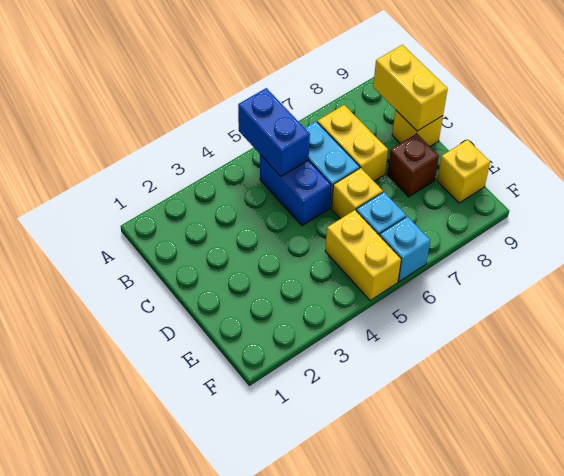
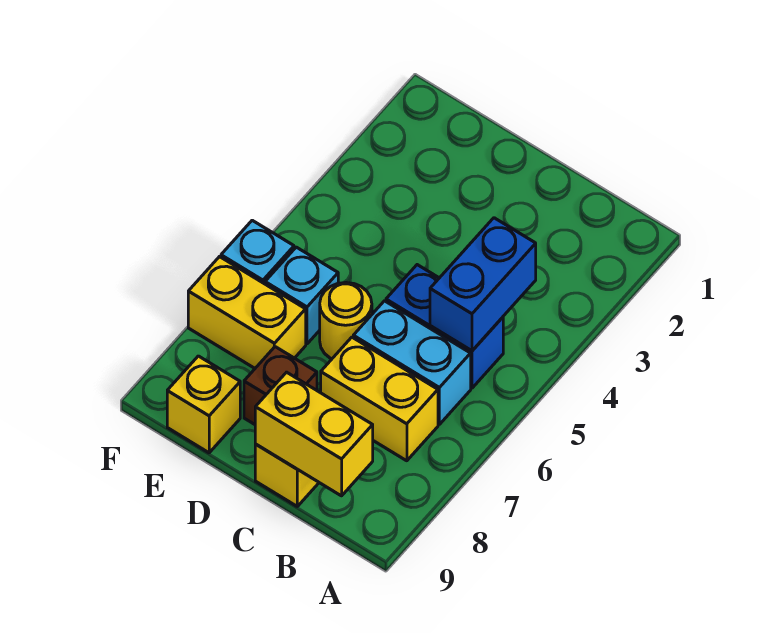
blue 1x2 brick [238,88,310,176] -> blue 1x2 brick turned to [430,218,536,351]
yellow 1x1 brick [332,168,383,219] -> yellow 1x1 round brick [320,282,372,359]
yellow 1x2 brick [325,210,401,301] -> yellow 1x2 brick moved to [188,257,306,368]

